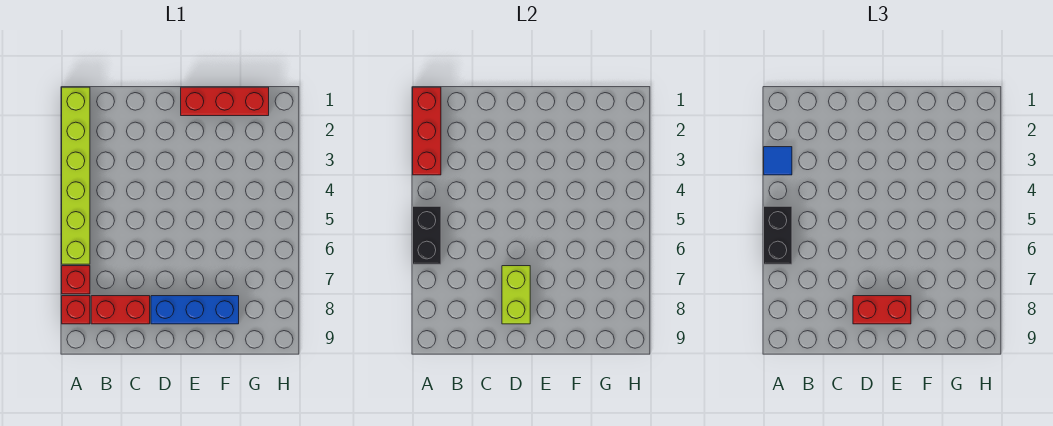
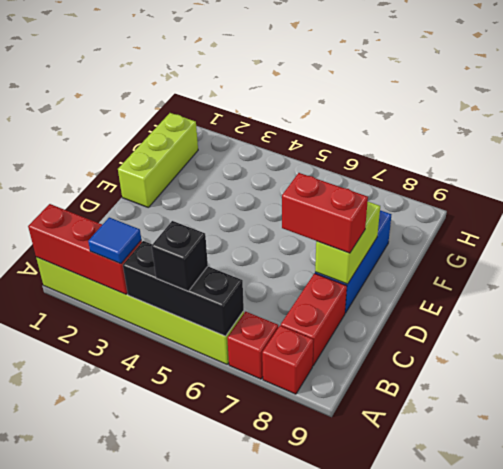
black 1x2 brick [413,206,441,264] -> black 1x3 brick [123,241,244,336]
black 1x2 brick [764,206,792,264] -> black 1x1 brick [152,221,208,291]
lime 1x2 brick [502,266,530,324] -> lime 1x2 brick turned to [315,202,380,284]
red 1x2 brick [853,296,911,324] -> red 1x2 brick turned to [282,173,368,253]
red 1x3 brick [181,87,269,116] -> lime 1x3 brick [118,113,198,207]

